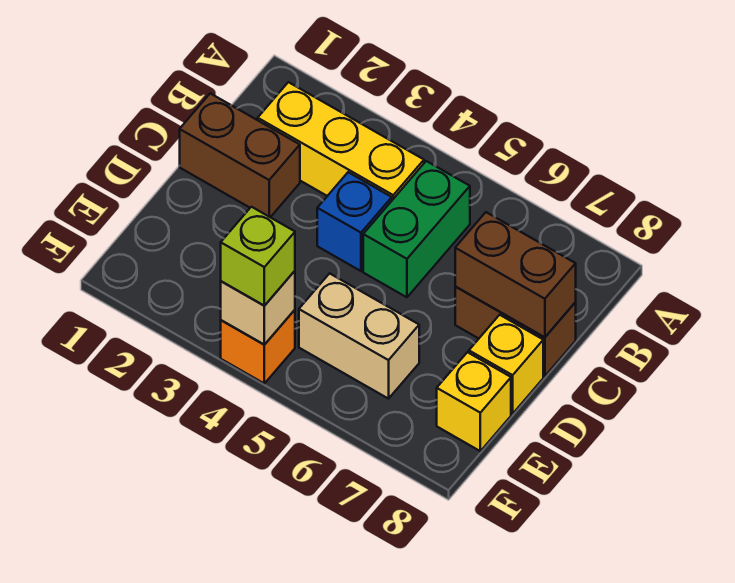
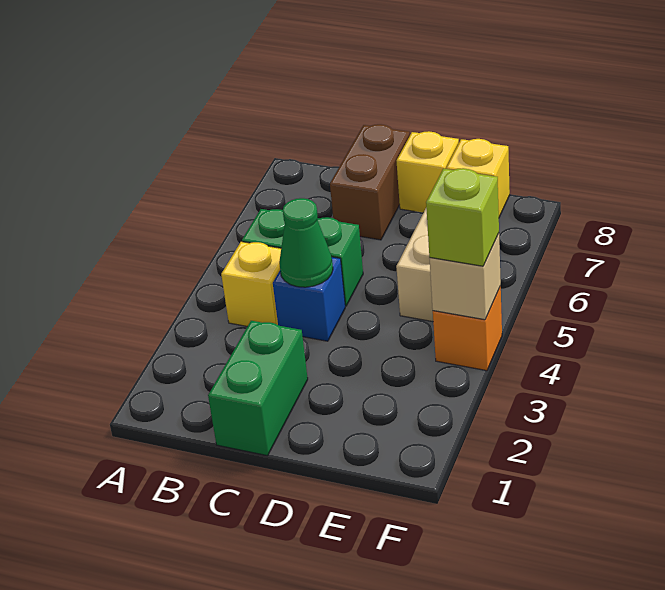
yellow 1x3 brick [258,82,424,200] -> yellow 1x1 brick [221,242,281,326]
brown 1x2 brick [180,93,300,217] -> green 1x2 brick [208,321,308,456]
none -> green 1x1 cone [279,198,333,287]
brown 1x2 brick [455,212,576,337] -> none

